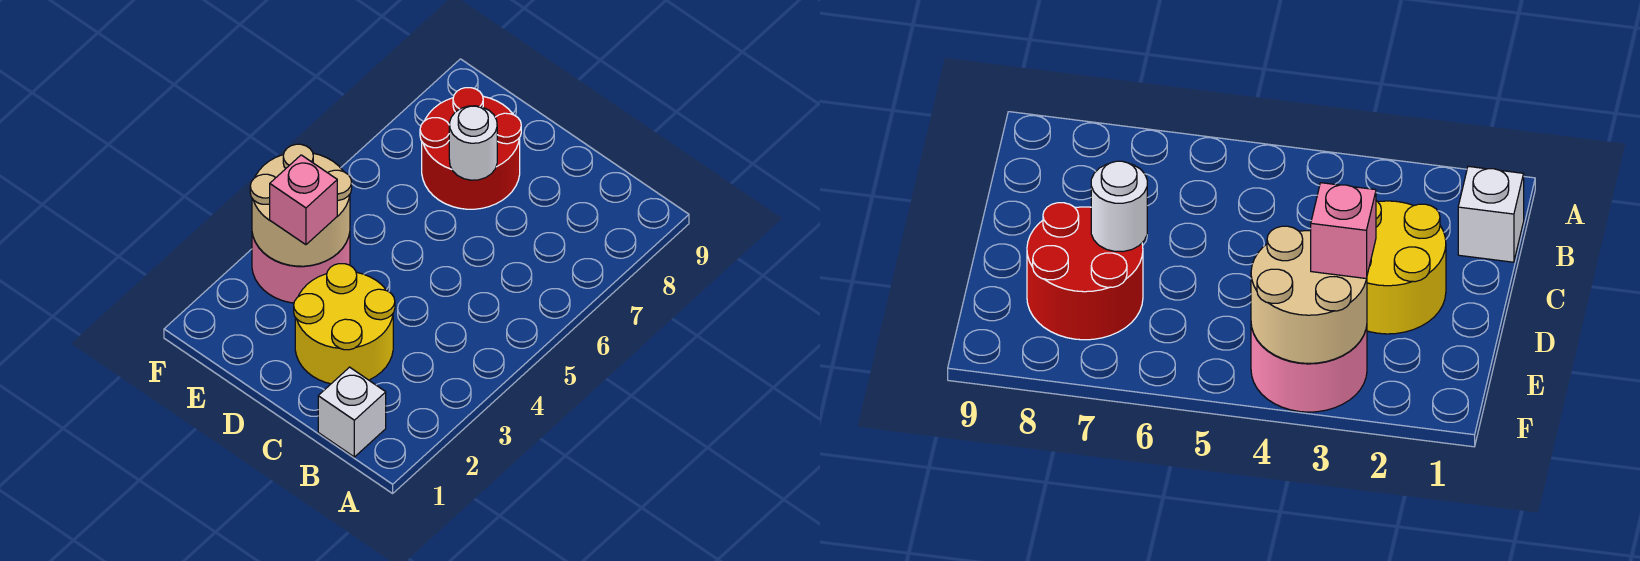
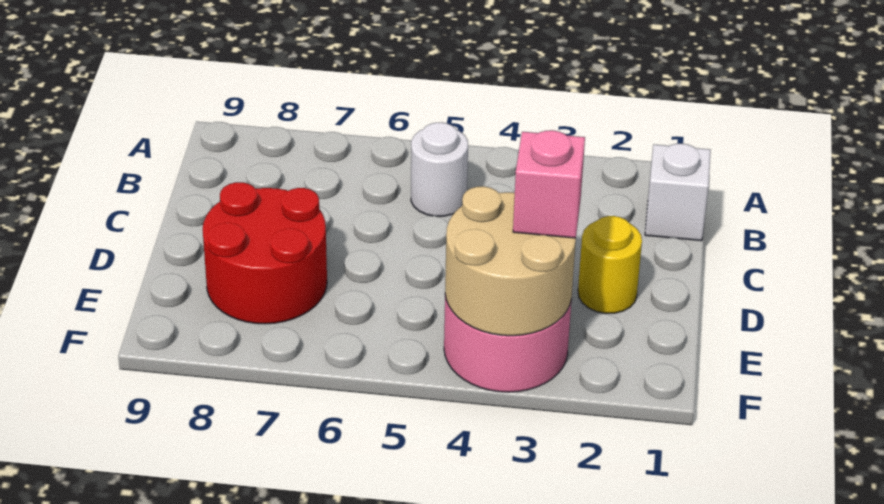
yellow 2x2 round brick [294,264,395,384] -> yellow 1x1 round brick [578,216,642,313]
white 1x1 round brick [449,106,497,180] -> white 1x1 round brick moved to [411,122,468,216]

